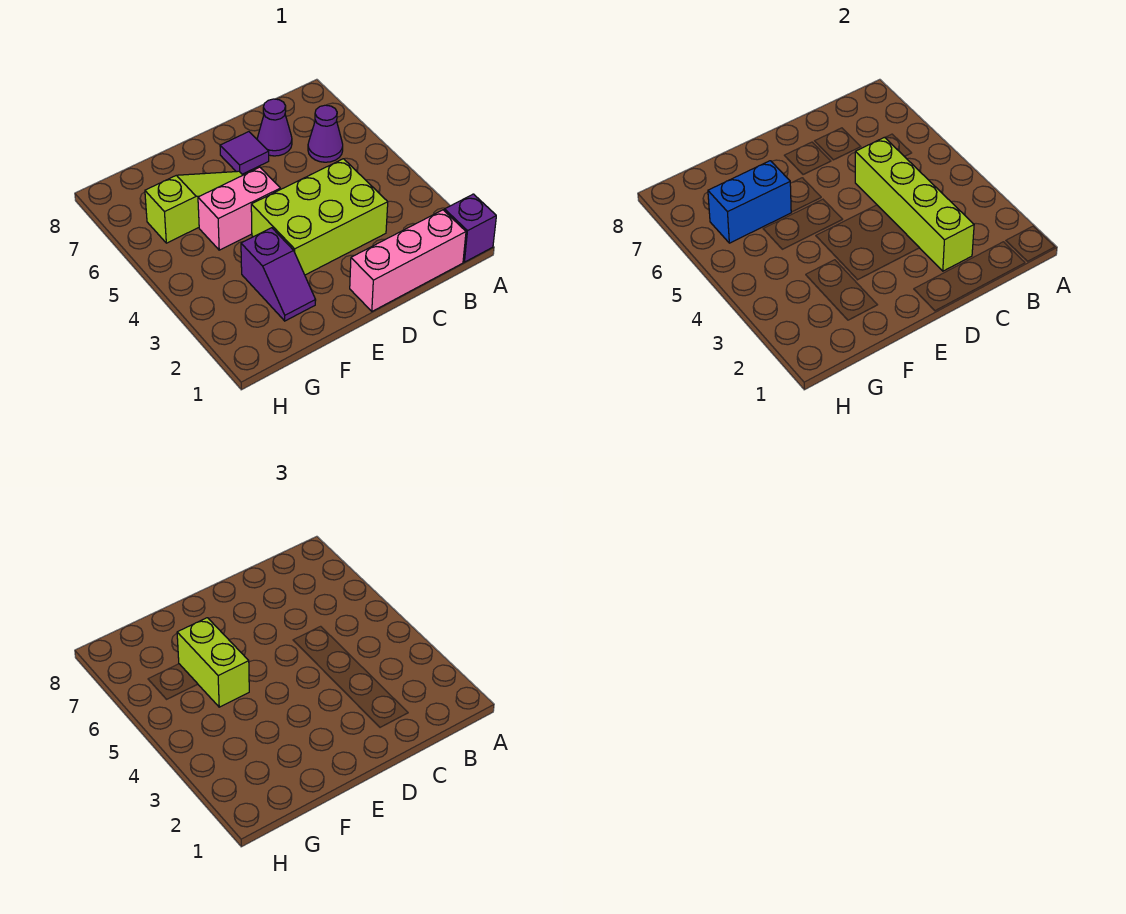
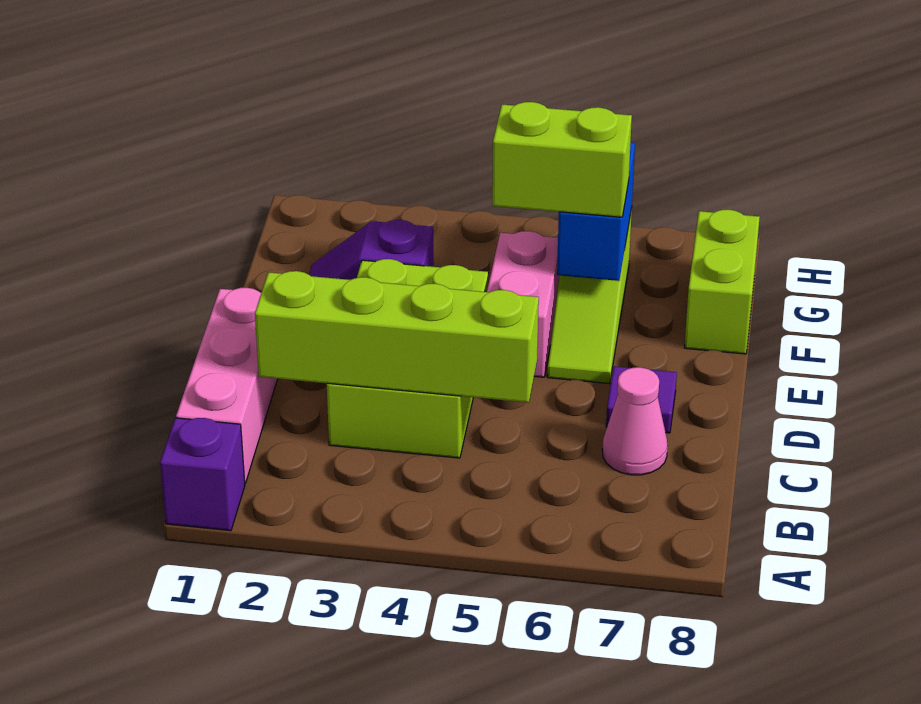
purple 1x1 cone [308,105,343,162] -> none
purple 1x1 cone [257,99,292,156] -> pink 1x1 cone [602,367,668,475]
none -> lime 1x2 brick [684,210,760,354]

